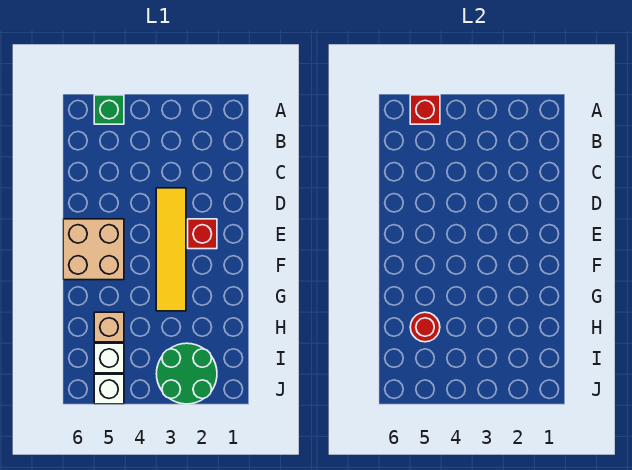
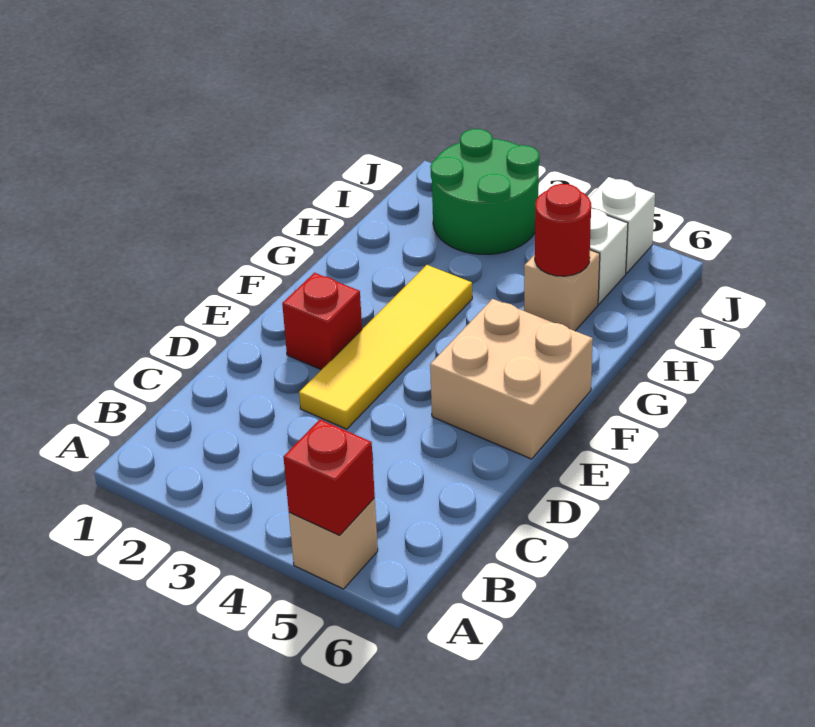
green 1x1 brick [94,95,124,124] -> tan 1x1 brick [289,498,378,589]

